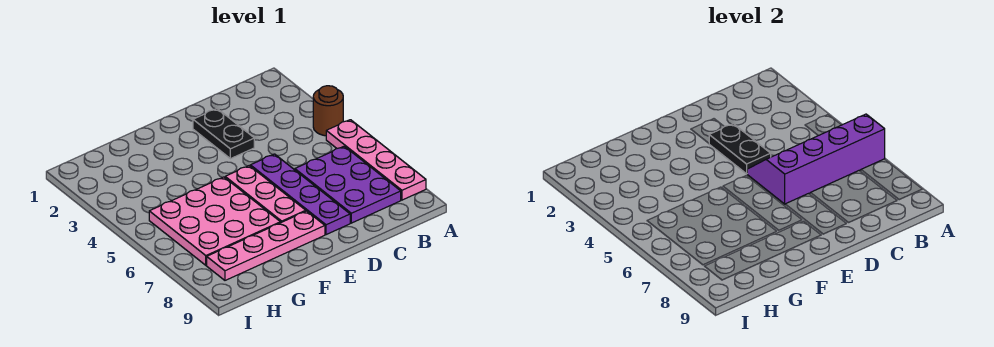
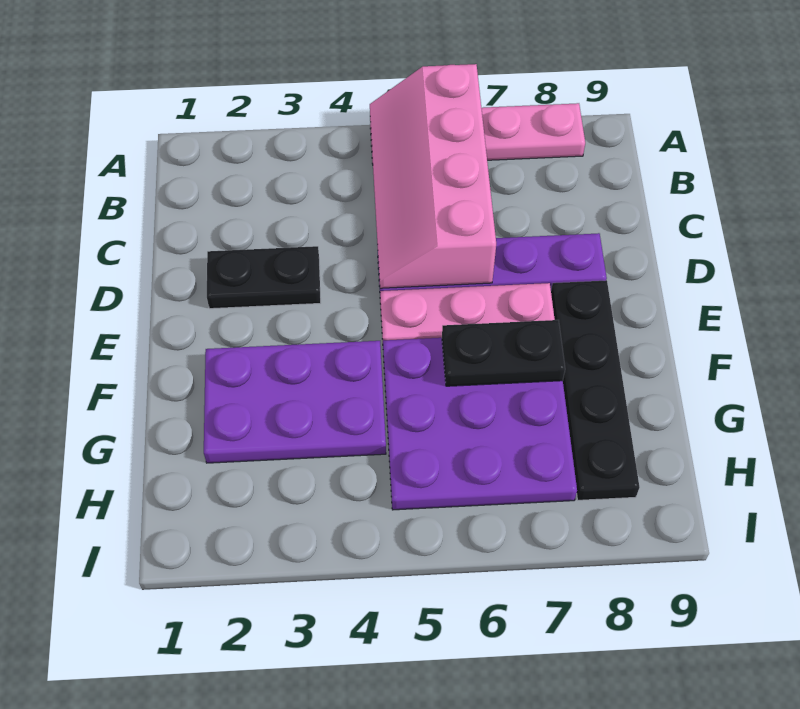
brown 1x1 round brick [313,86,343,136] -> none
purple 2x4 slope [747,114,885,204] -> pink 2x4 slope [370,64,496,288]
purple 2x3 plate [295,146,401,223] -> purple 2x3 plate moved to [204,341,386,463]
black 1x2 plate [709,124,771,174] -> black 1x2 plate moved to [442,320,565,386]
pink 1x4 plate [207,211,325,280] -> black 1x4 plate [551,280,639,500]
pink 3x3 plate [149,177,280,265] -> purple 3x3 plate [383,338,577,510]

